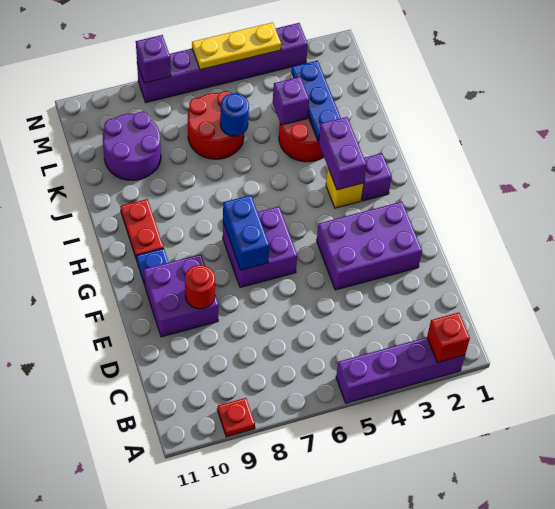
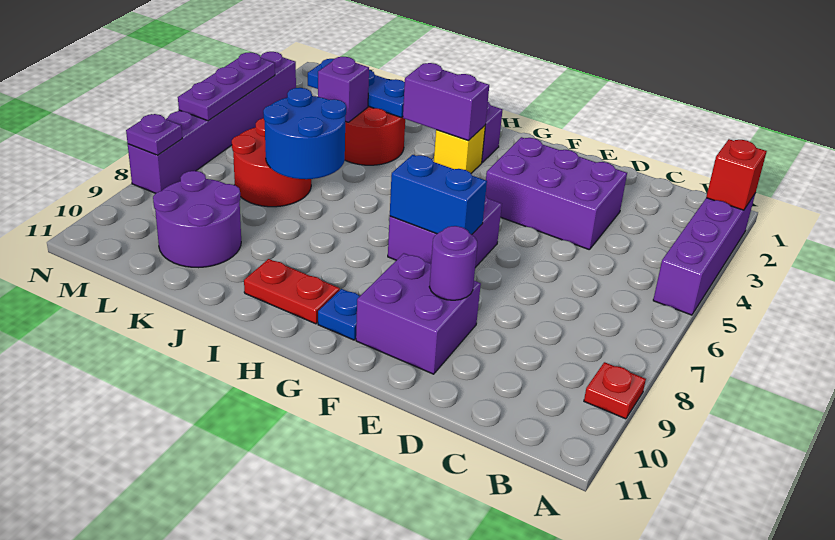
purple 2x3 brick [317,202,422,290] -> purple 2x3 brick turned to [485,137,627,250]
red 1x1 round brick [185,265,215,309] -> purple 1x1 round brick [429,226,477,300]
blue 1x1 round brick [220,93,249,136] -> blue 2x2 round brick [263,88,346,179]
yellow 1x3 plate [192,22,281,70] -> purple 1x3 plate [178,52,275,121]
purple 1x1 brick [136,35,171,83] -> purple 1x1 plate [126,114,182,155]

